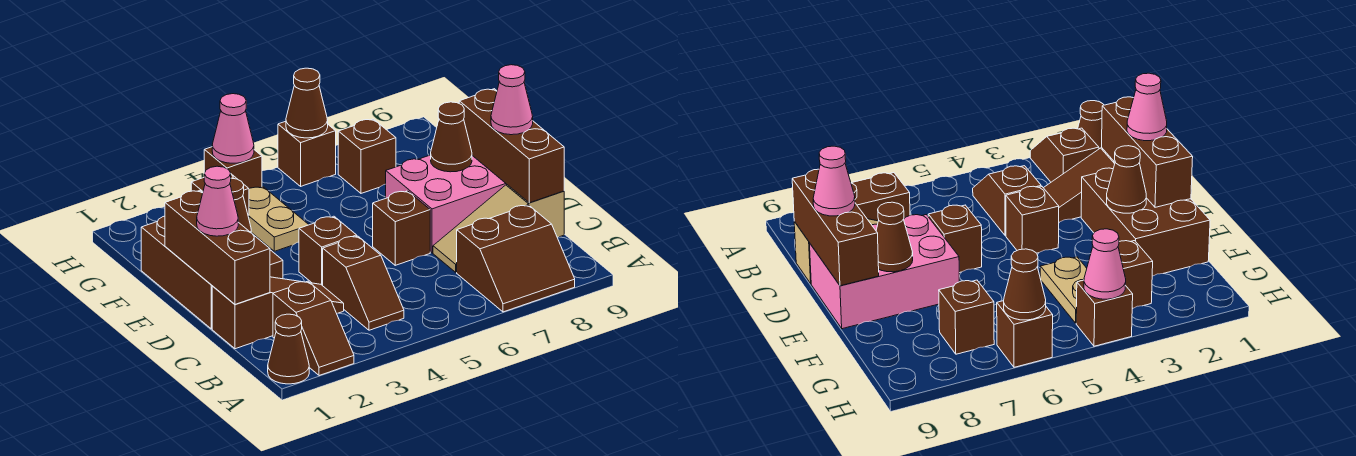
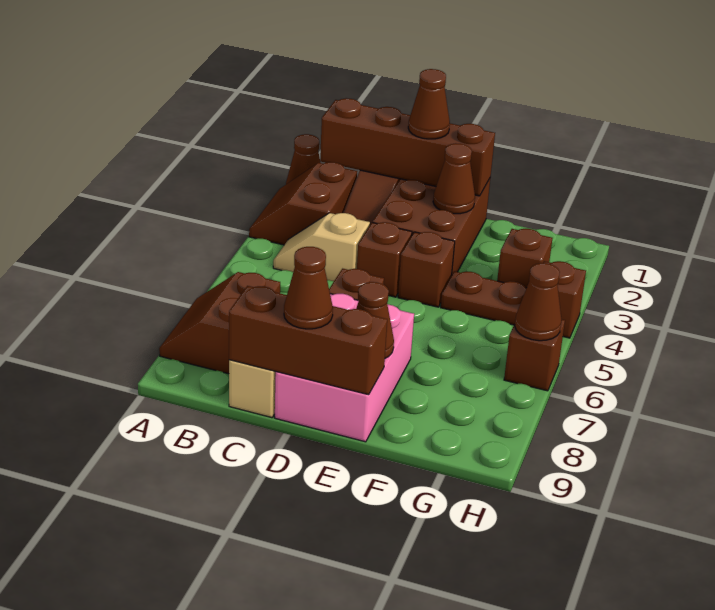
brown 1x2 slope [273,281,354,376] -> brown 2x2 slope [249,162,357,245]
brown 1x2 slope [323,236,404,330] -> tan 1x2 slope [273,213,370,281]
brown 1x3 brick [165,191,270,304] -> brown 1x4 brick [320,98,495,196]
brown 2x3 brick [141,216,283,329] -> brown 2x3 brick turned to [373,179,490,274]
pink 1x1 cone [197,166,238,236] -> brown 1x1 cone [408,69,450,139]
pink 1x1 cone [491,65,533,135] -> brown 1x1 cone [284,247,333,329]
tan 1x2 plate [249,187,309,251] -> brown 1x2 plate [441,271,526,325]
brown 1x1 brick [338,119,396,193] -> brown 1x1 brick moved to [398,232,455,307]
pink 1x1 cone [212,94,254,163] -> none

